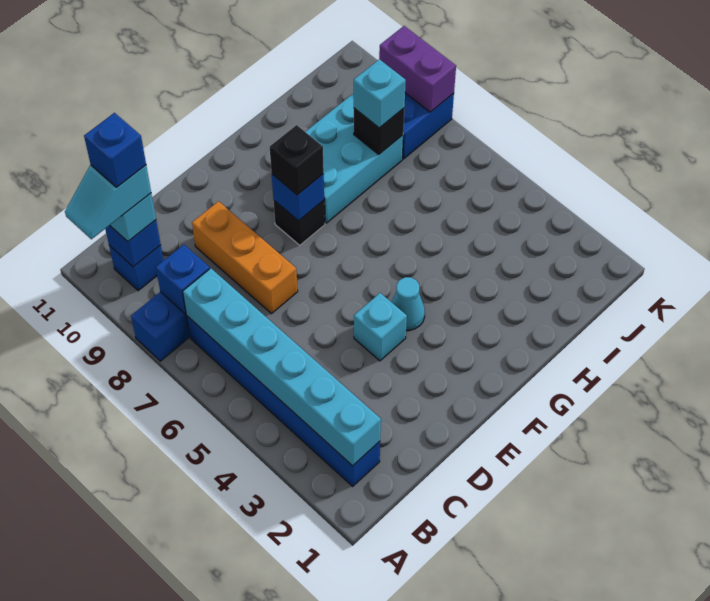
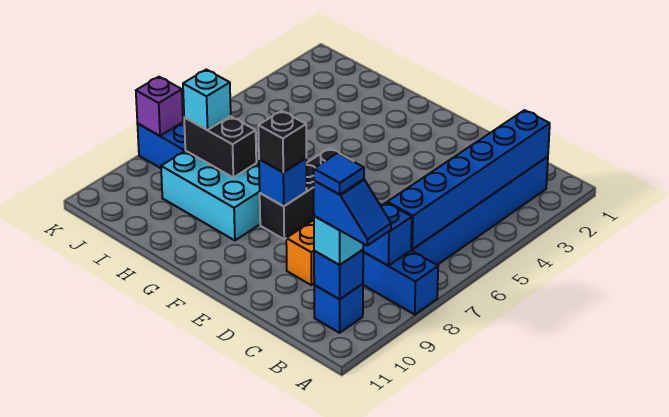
cyan 1x2 slope [65,165,151,239] -> blue 1x2 slope [314,179,391,246]
cyan 1x6 brick [183,268,381,466] -> blue 1x6 brick [387,110,550,249]
blue 1x1 brick [84,113,146,187] -> blue 1x1 tile [314,153,364,195]
cyan 1x1 brick [354,293,407,361] -> none
cyan 1x1 cone [392,277,425,330] -> none
black 1x1 brick [273,200,325,245] -> black 1x3 brick [260,148,353,239]
black 1x1 brick [354,108,404,154] -> black 1x2 brick [184,116,256,177]
purple 1x2 brick [379,26,456,112] -> purple 1x1 brick [136,77,183,136]

